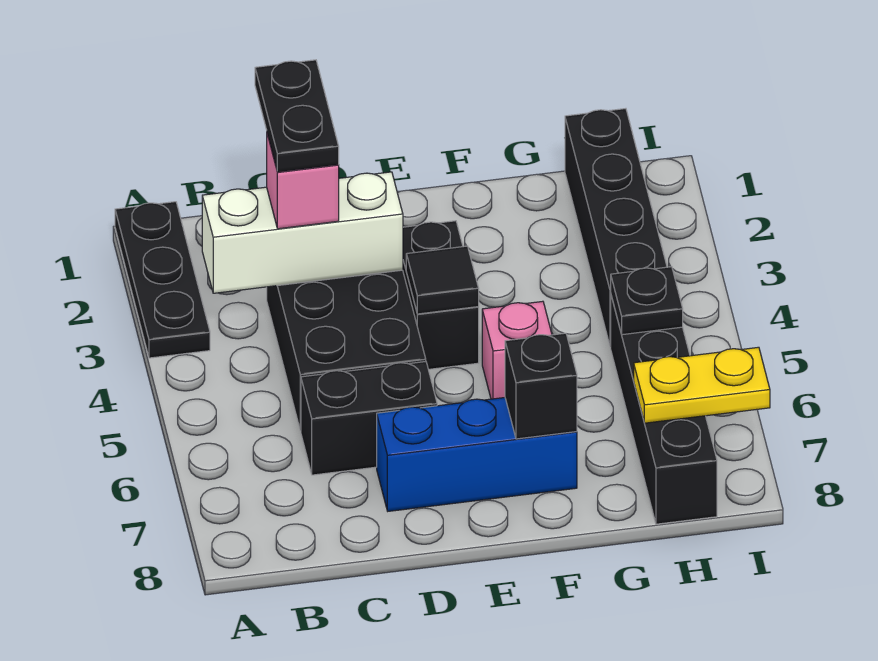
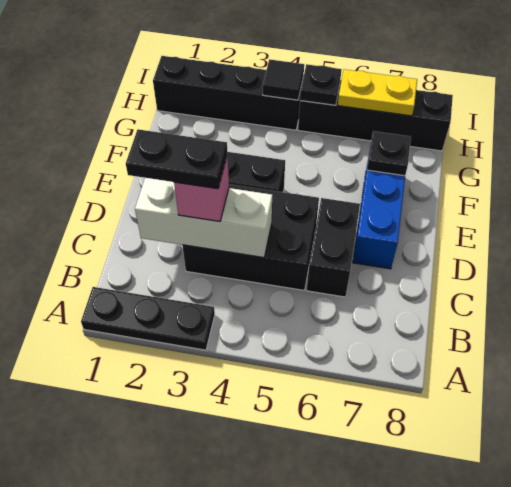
white 1x3 brick [202,172,403,293] -> white 1x3 brick turned to [135,178,272,258]
black 1x1 tile [406,246,479,314] -> black 1x1 tile moved to [263,59,304,100]
pink 1x1 brick [482,301,552,399] -> none
black 1x1 brick [505,333,577,439] -> black 1x1 plate [367,131,411,176]
yellow 1x2 plate [634,347,770,423] -> yellow 1x2 plate turned to [338,69,417,116]

